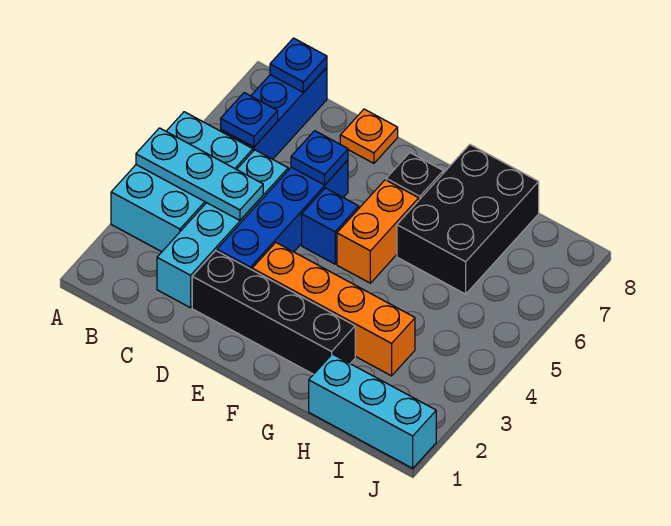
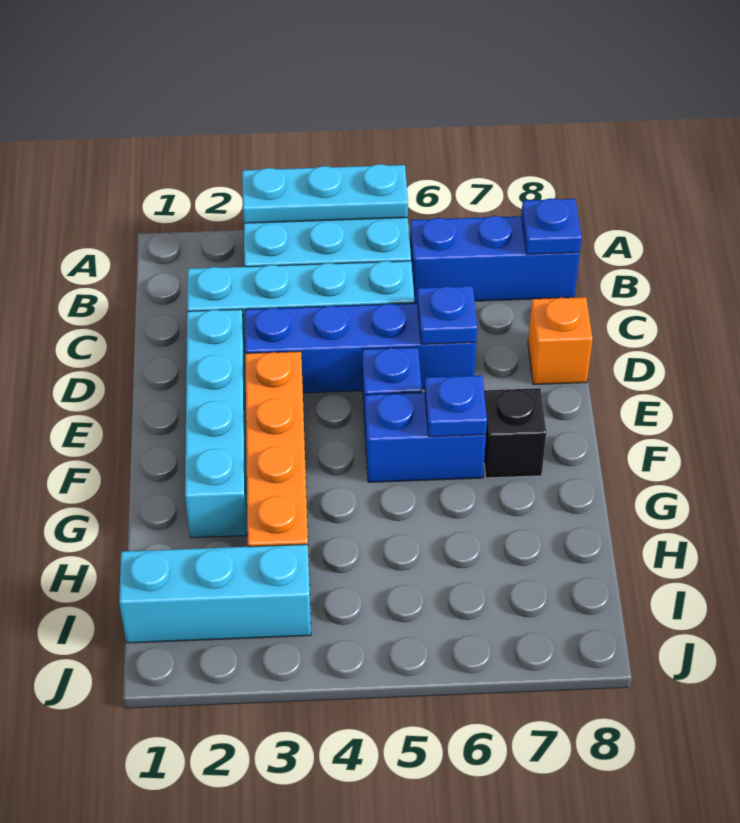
cyan 1x3 plate [136,128,263,220] -> cyan 1x3 plate turned to [242,164,408,223]
blue 1x1 plate [221,93,278,147] -> blue 1x1 plate moved to [425,375,487,437]
black 1x4 brick [192,251,355,374] -> cyan 1x4 brick [185,309,248,538]
orange 1x1 plate [340,109,398,163] -> orange 1x1 brick [528,297,593,385]
orange 1x2 brick [337,180,419,283] -> blue 1x2 brick [365,393,486,482]
black 2x3 brick [397,145,539,294] -> none
cyan 1x3 brick [309,354,436,468] -> cyan 1x3 brick turned to [119,544,311,643]

